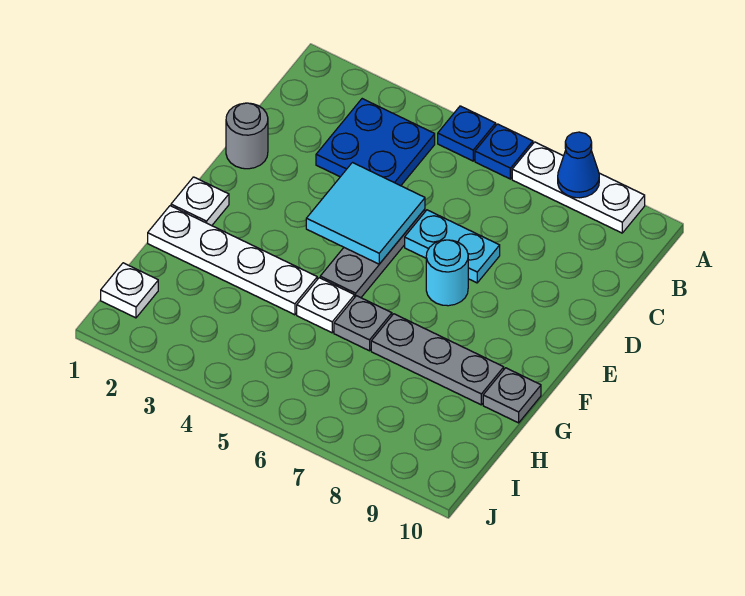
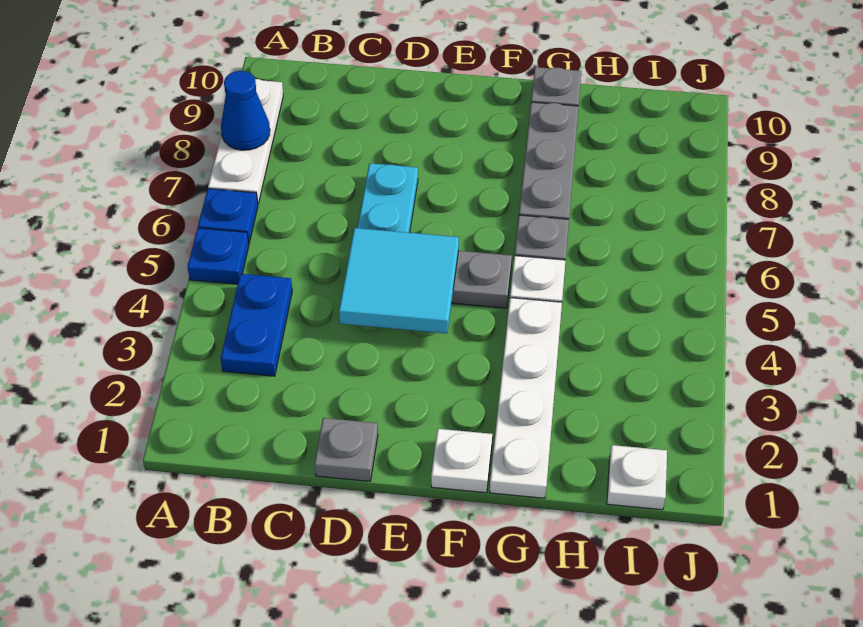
blue 2x2 plate [316,99,435,186] -> blue 1x2 plate [221,274,292,376]
grey 1x1 round brick [226,103,268,169] -> grey 1x1 plate [315,418,378,481]
cyan 1x1 round brick [426,240,468,306] -> none

